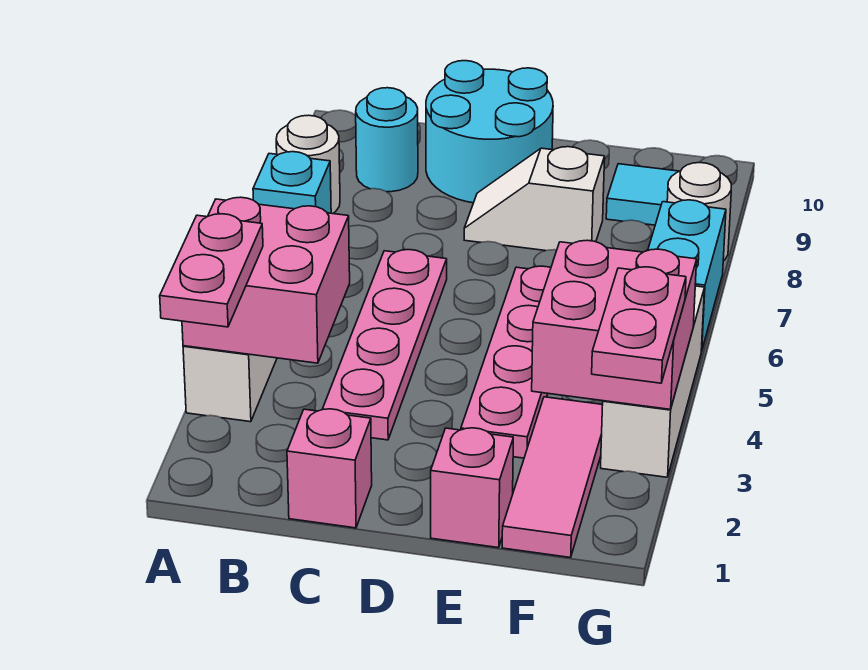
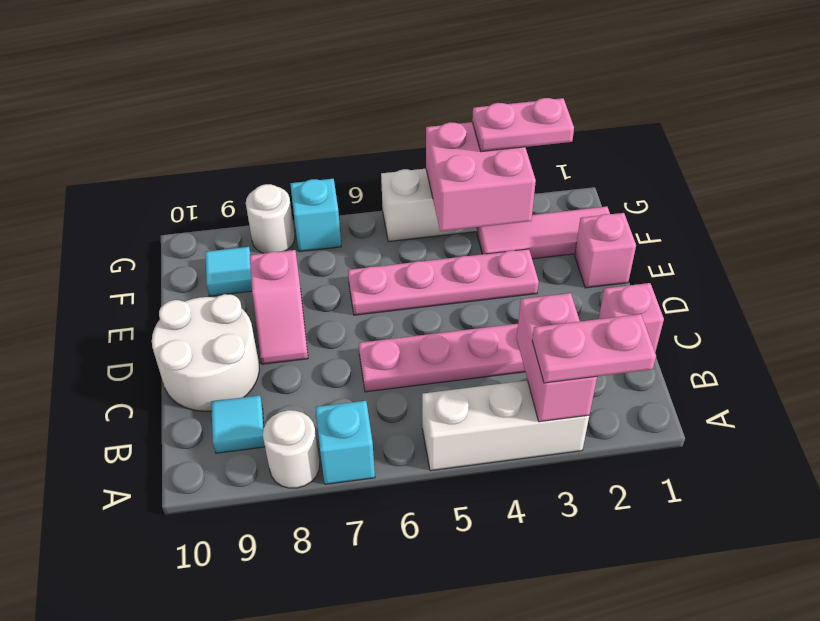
pink 2x2 brick [182,197,350,363] -> pink 1x2 brick [517,293,597,422]
cyan 1x1 round brick [355,88,418,192] -> cyan 1x1 tile [211,395,265,453]
cyan 2x2 round brick [426,61,553,203] -> white 2x2 round brick [152,294,259,411]
white 1x2 slope [464,147,605,251] -> pink 1x2 slope [250,250,308,364]
cyan 1x2 brick [648,200,726,351] -> cyan 1x1 brick [290,179,341,252]

